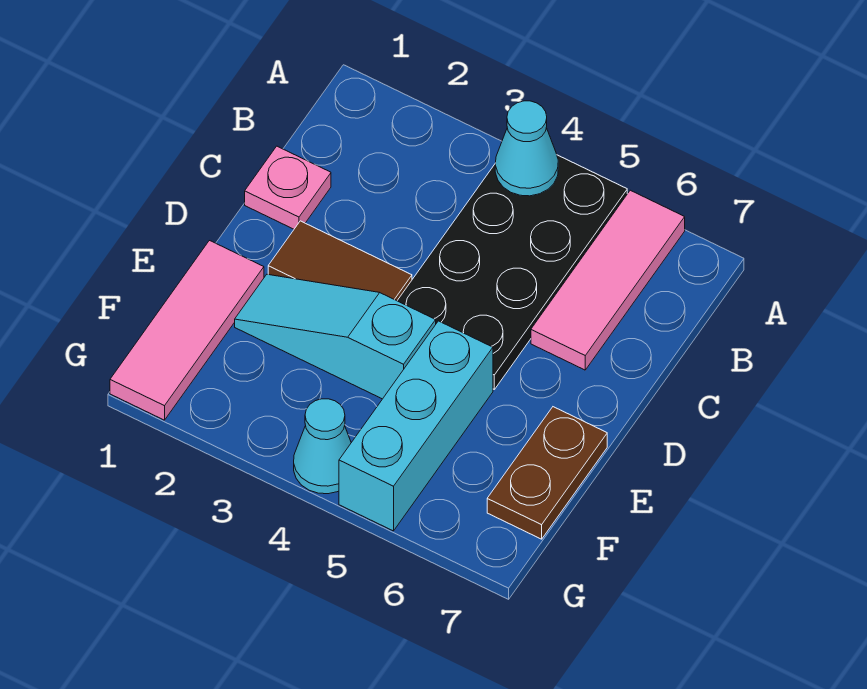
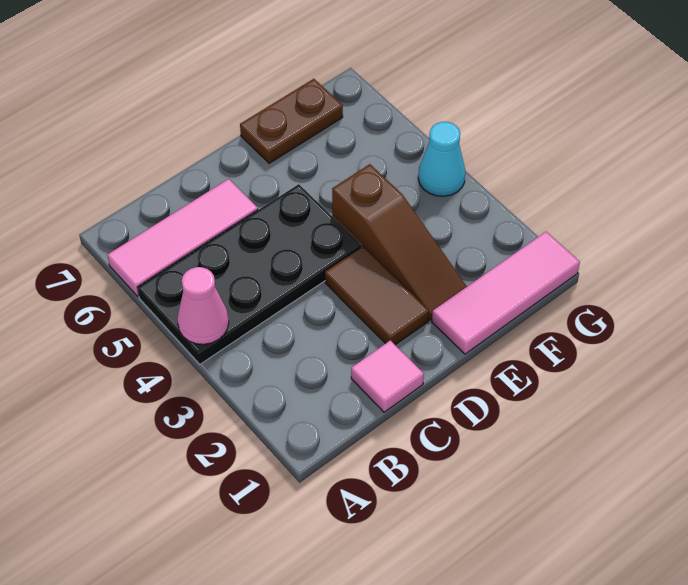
cyan 1x1 cone [495,101,558,196] -> pink 1x1 cone [177,267,229,344]
pink 1x1 plate [245,146,331,229] -> pink 1x1 tile [351,340,424,412]
cyan 1x3 slope [235,274,436,399] -> brown 1x3 slope [332,164,467,320]
cyan 1x3 brick [339,321,493,531] -> none

